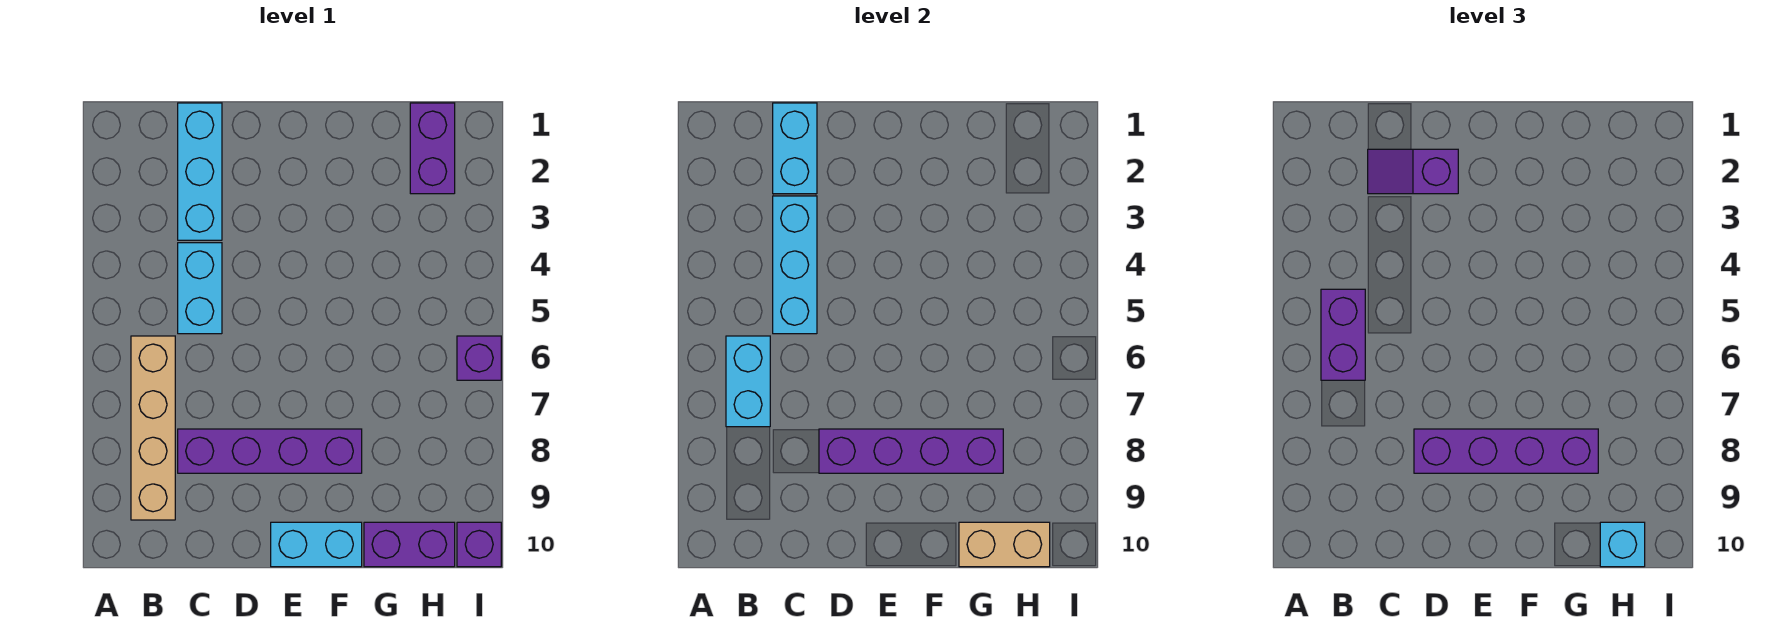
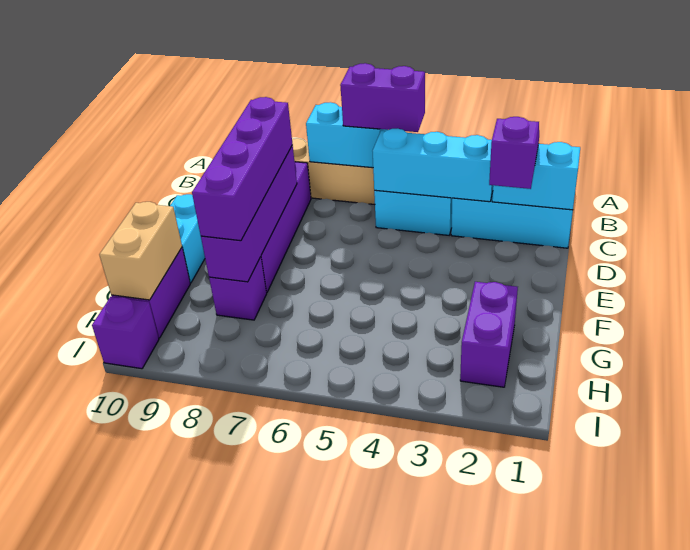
purple 1x2 brick [410,103,455,194] -> purple 1x2 brick turned to [460,282,518,387]
cyan 1x1 brick [1600,522,1645,567] -> none
purple 1x1 brick [457,336,501,380] -> purple 1x1 brick moved to [209,257,267,320]

